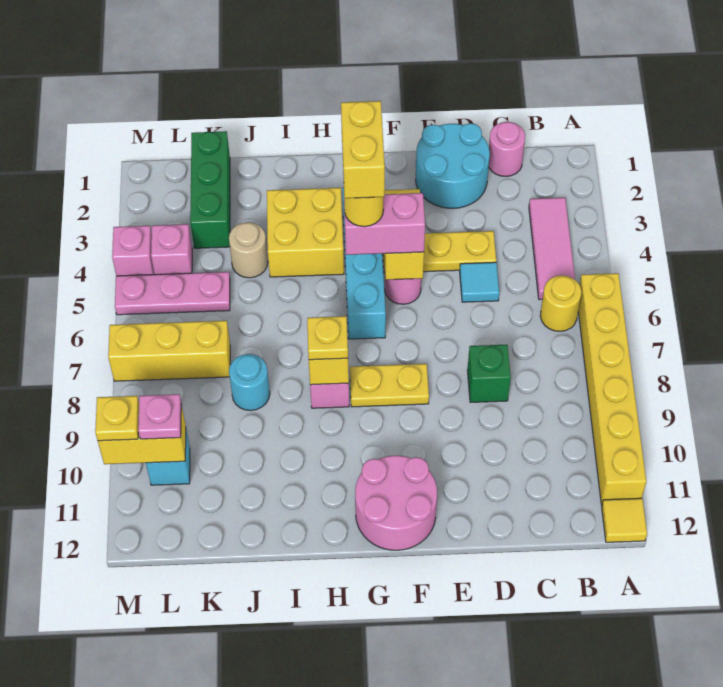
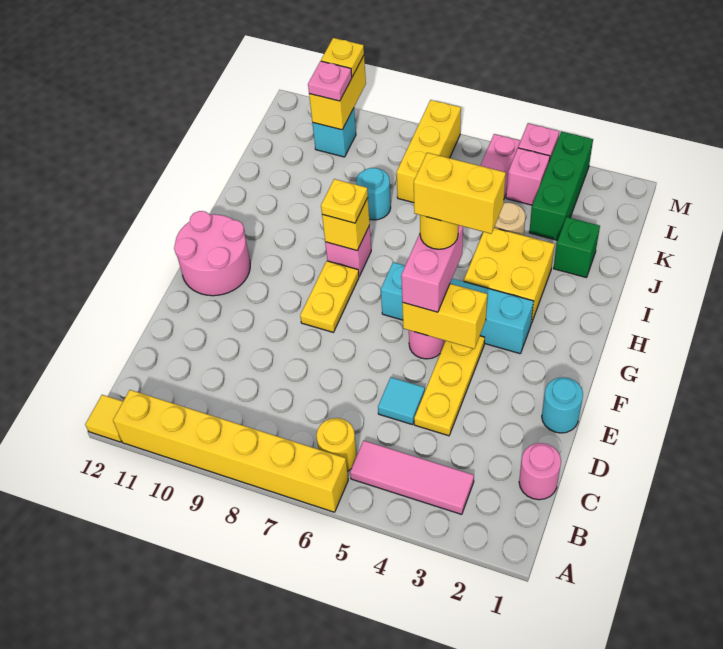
cyan 2x2 round brick [416,123,490,208] -> cyan 1x1 round brick [542,377,583,433]
green 1x1 brick [468,345,511,402] -> green 1x1 brick moved to [554,217,600,278]
green 1x3 brick [190,131,230,248] -> green 1x3 brick turned to [529,131,593,240]

